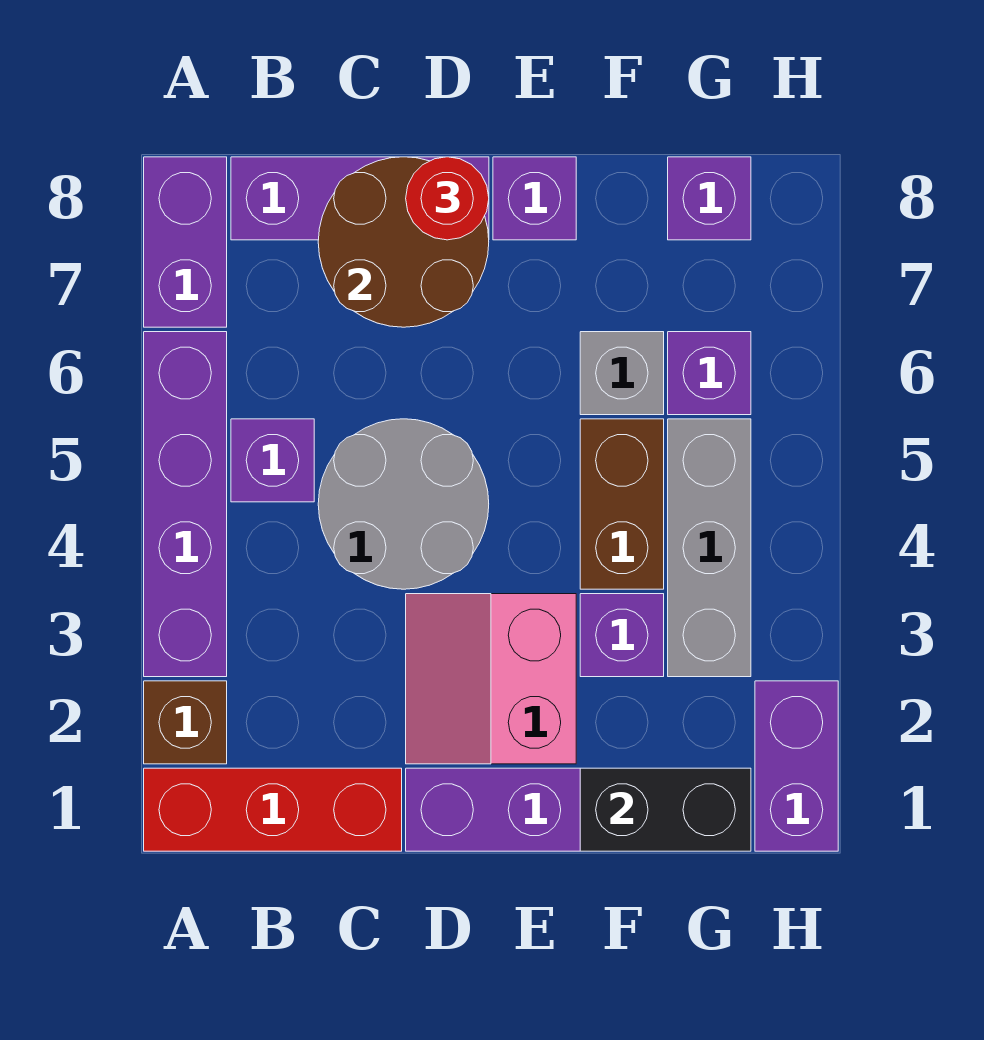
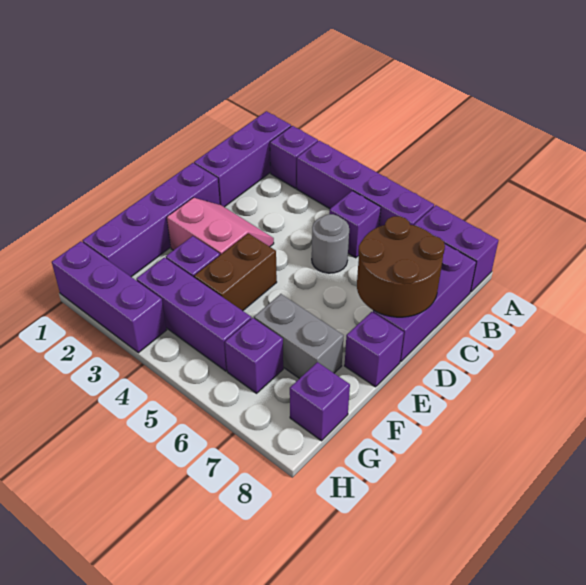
red 1x3 brick [144,768,402,851] -> purple 1x3 brick [194,111,291,207]
brown 1x1 brick [144,681,227,764] -> purple 1x1 brick [270,126,318,188]
grey 2x2 round brick [318,419,489,589] -> grey 1x1 round brick [312,214,349,273]
red 1x1 round brick [406,157,489,240] -> none
black 1x2 brick [580,768,751,851] -> none
brown 1x2 brick [580,419,664,589] -> brown 1x2 brick turned to [194,233,277,311]
grey 1x1 brick [580,332,664,415] -> grey 1x2 brick [254,294,344,379]
grey 1x3 brick [668,419,751,677] -> purple 1x3 brick [136,257,251,371]
purple 1x2 brick [755,681,838,851] -> purple 1x3 brick [52,241,166,353]

